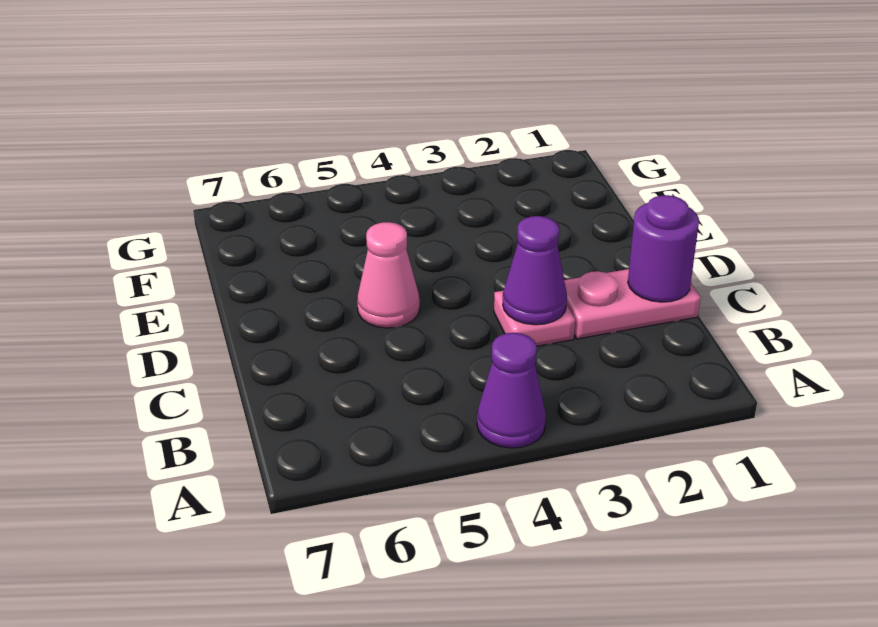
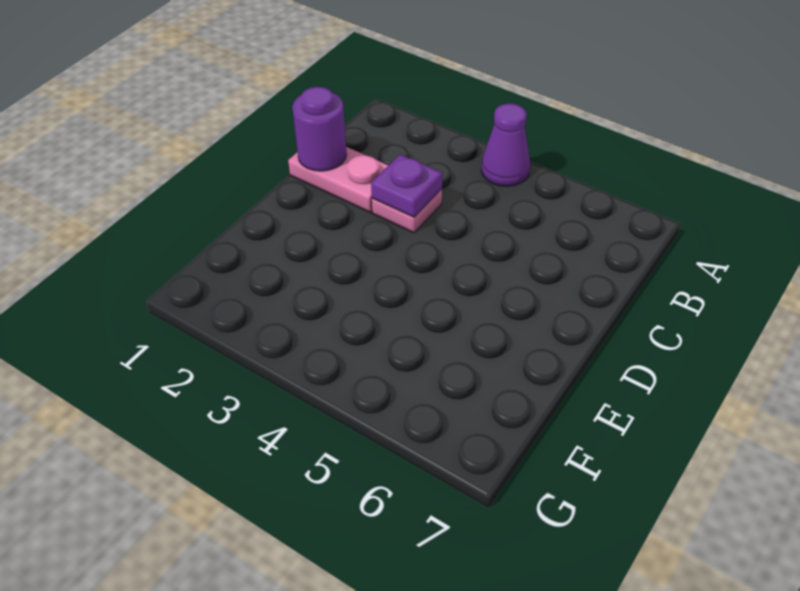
purple 1x1 cone [503,216,567,325] -> purple 1x1 plate [371,155,443,217]
pink 1x1 cone [357,222,420,328] -> none

